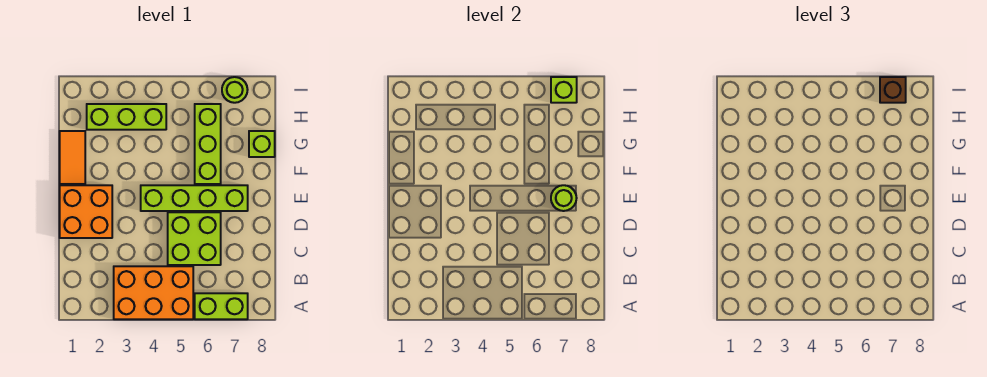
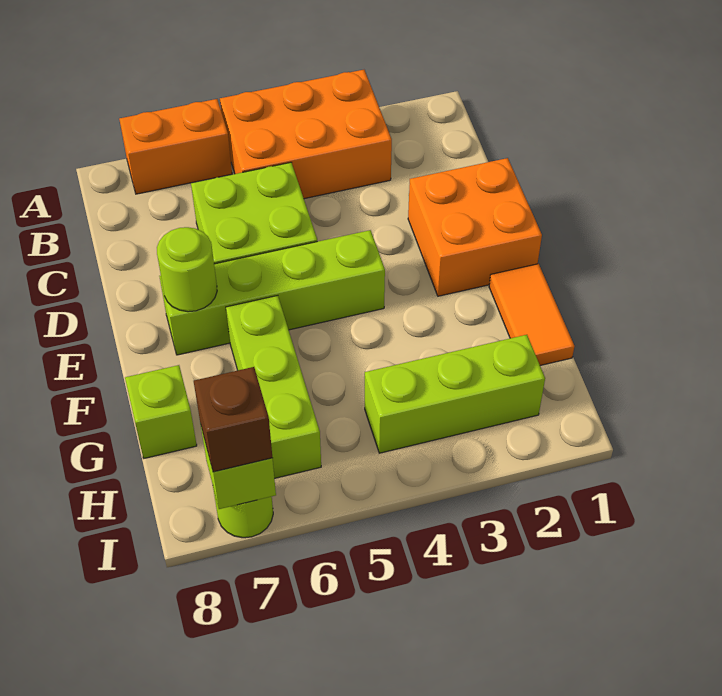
lime 1x2 brick [195,293,248,319] -> orange 1x2 brick [119,99,232,194]

